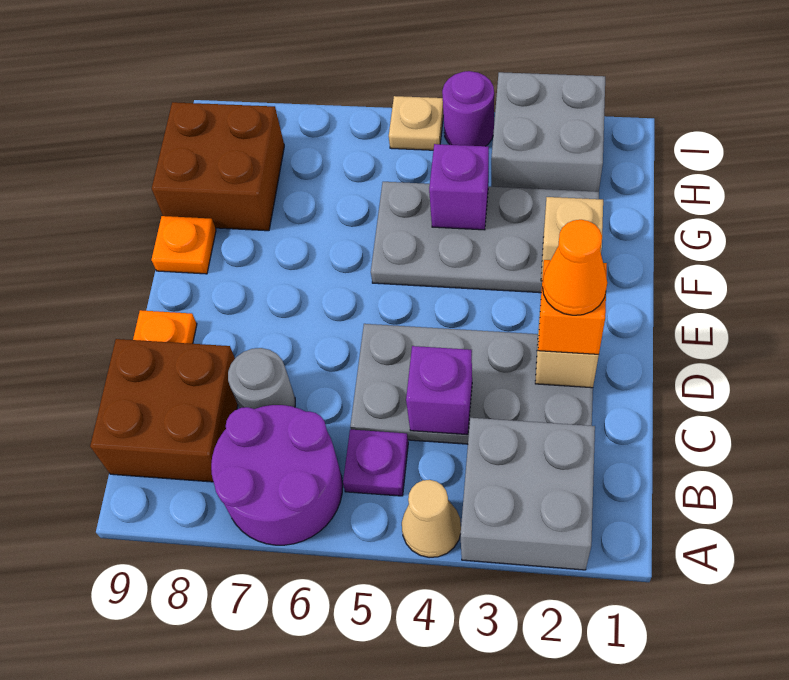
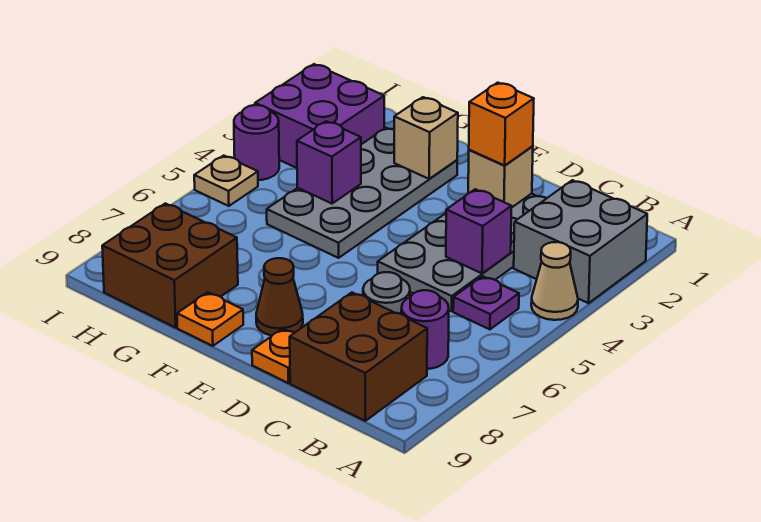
purple 2x2 round brick [211,405,343,545] -> purple 1x1 round brick [401,290,449,369]
orange 1x1 cone [543,220,607,315] -> none
none -> brown 1x1 cone [256,258,303,336]
grey 2x2 brick [491,72,605,192] -> purple 2x2 brick [255,64,384,168]

